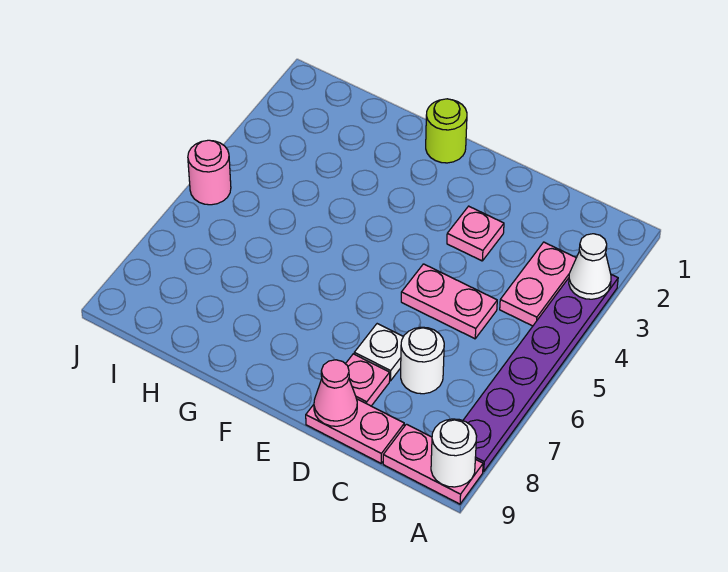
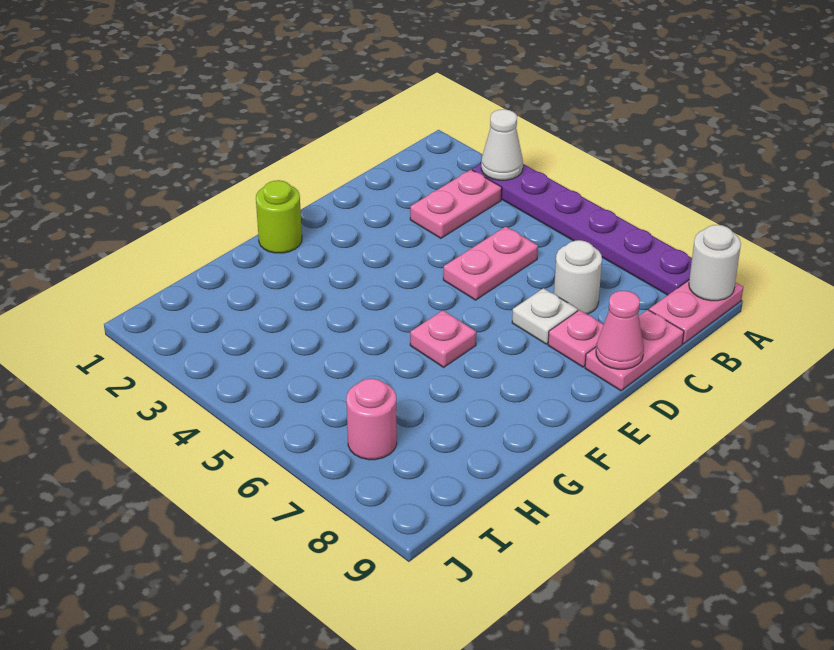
pink 1x2 plate [500,242,576,326] -> pink 1x2 plate turned to [410,170,502,238]
pink 1x1 plate [447,206,504,261] -> pink 1x1 plate moved to [410,310,476,367]
pink 1x1 round brick [188,140,231,205] -> pink 1x1 round brick moved to [346,379,397,460]

